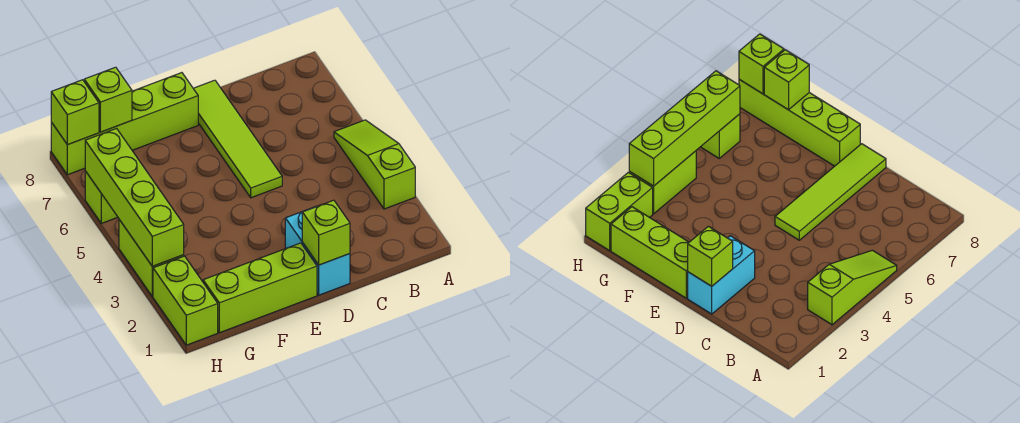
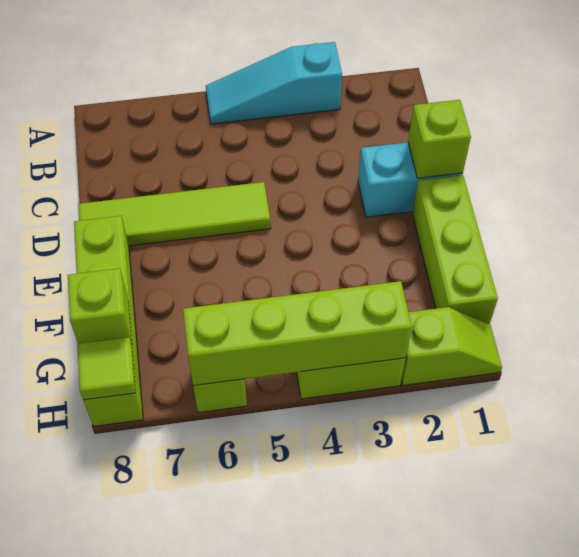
lime 1x3 slope [334,120,415,209] -> cyan 1x3 slope [206,42,342,124]
lime 1x2 brick [153,256,218,345] -> lime 1x2 slope [401,307,502,385]
lime 1x1 brick [51,80,99,145] -> lime 1x1 tile [77,337,136,400]

